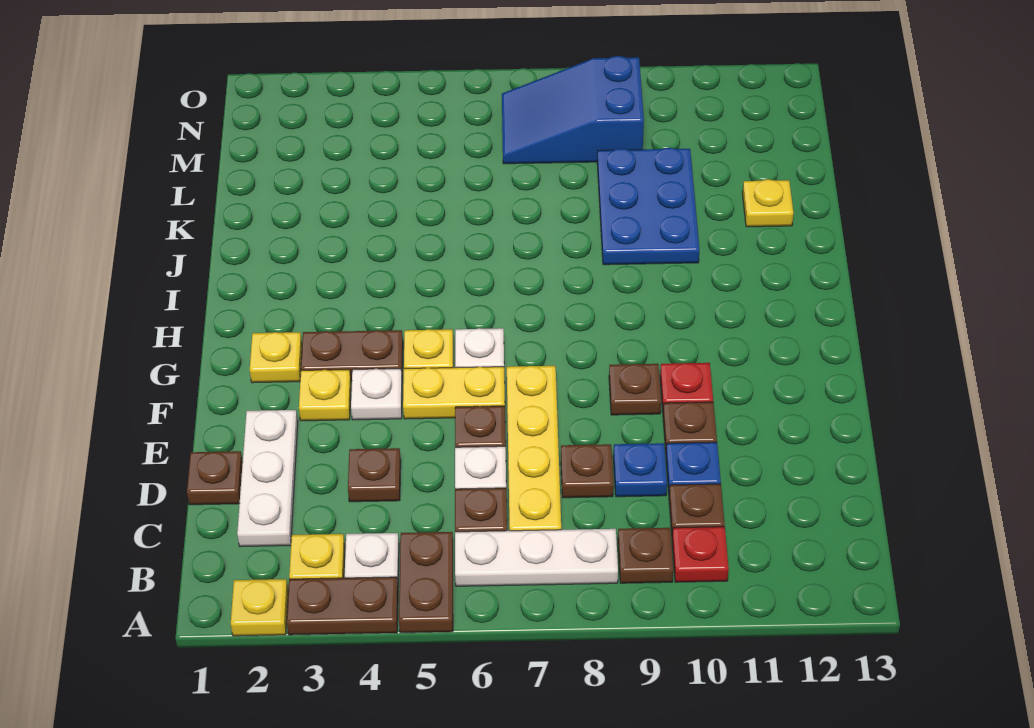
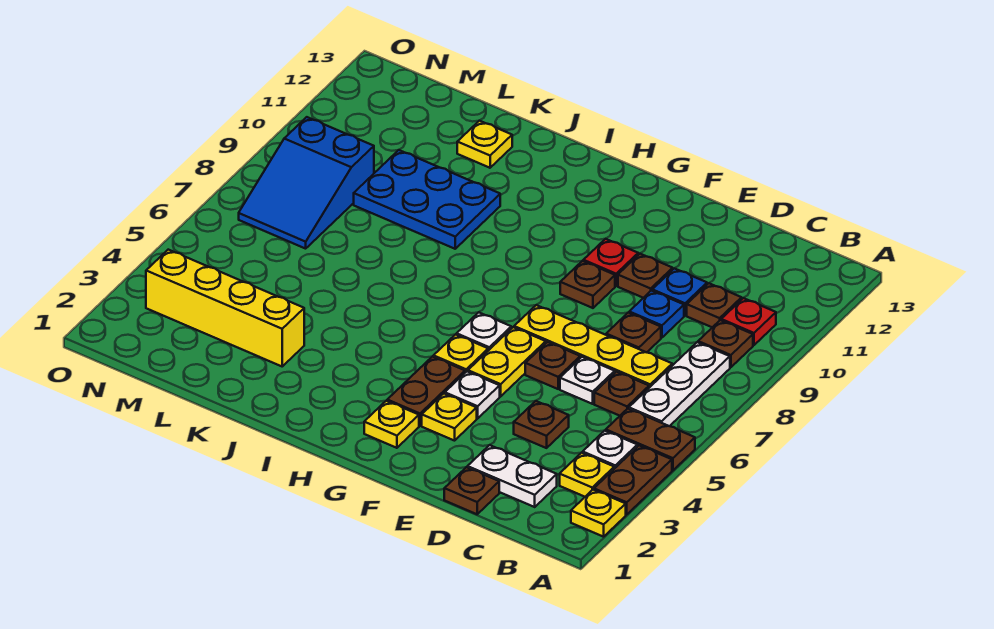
white 1x3 plate [237,410,298,547] -> white 1x2 plate [468,445,557,507]
none -> yellow 1x4 brick [146,250,304,366]

